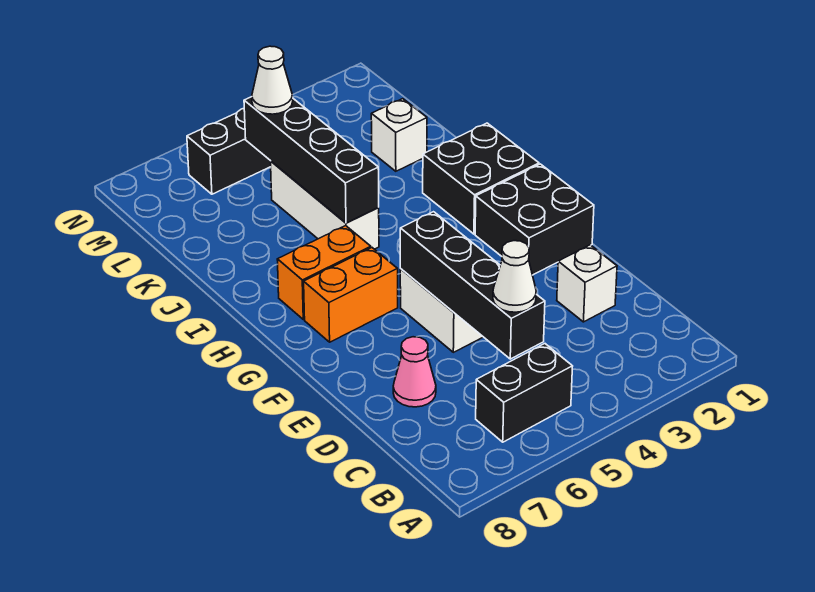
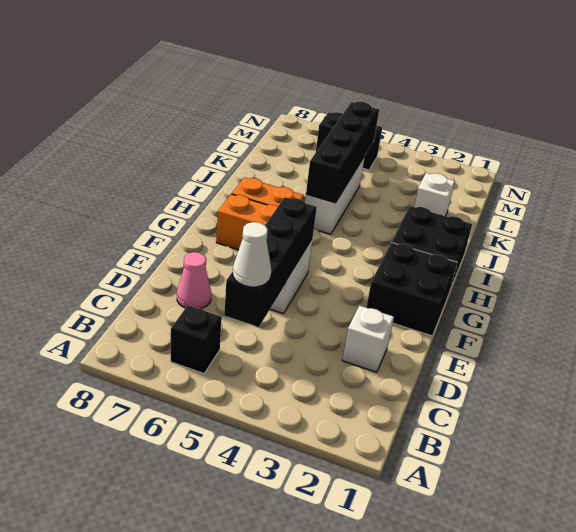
black 1x2 brick [476,344,573,442] -> black 1x1 brick [171,306,222,374]
white 1x1 cone [252,46,293,114] -> none

